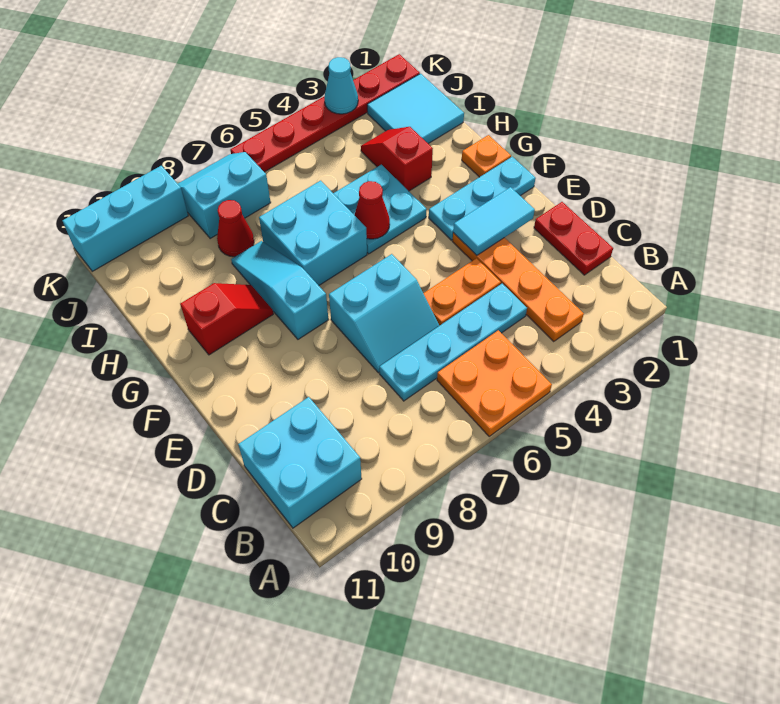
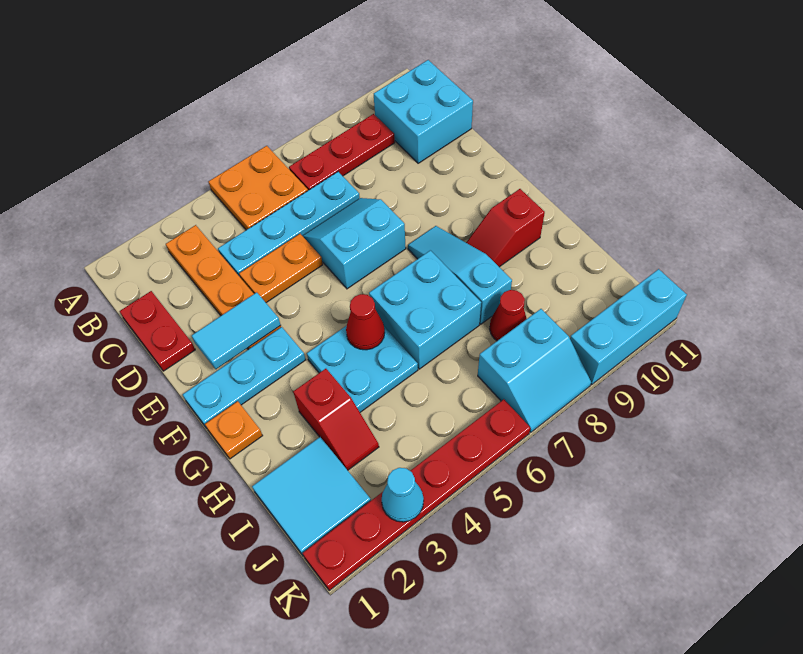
none -> red 1x3 plate [289,114,395,190]
cyan 1x3 slope [231,241,328,339] -> cyan 1x3 slope turned to [408,226,512,324]

